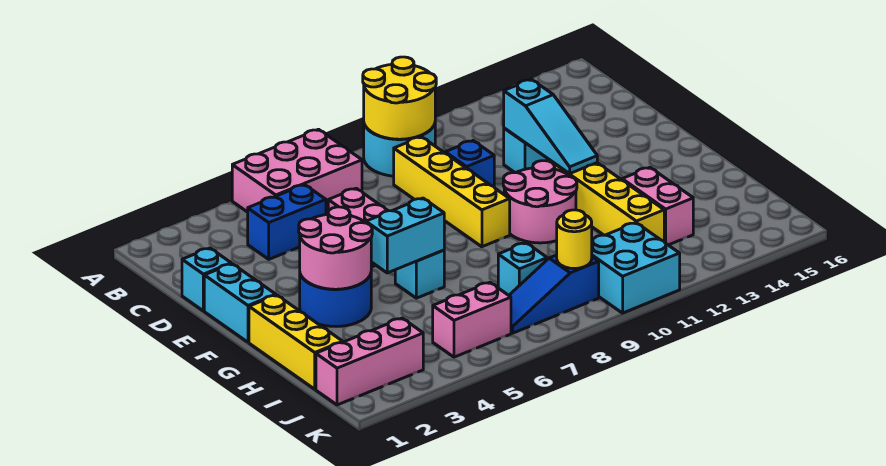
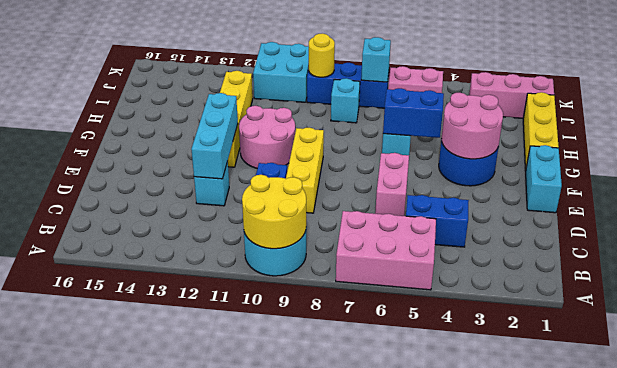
yellow 1x4 brick [394,137,510,247] -> yellow 1x3 brick [286,128,324,213]
cyan 1x1 brick [182,248,231,311] -> cyan 1x1 brick moved to [361,37,391,82]
cyan 1x3 slope [504,79,597,174] -> cyan 1x3 brick [191,93,238,179]
cyan 1x2 brick [366,198,444,273] -> blue 1x2 brick [383,88,444,138]
pink 1x2 brick [622,167,693,245] -> none
blue 1x3 slope [509,255,599,333] -> blue 1x3 brick [307,63,389,108]

